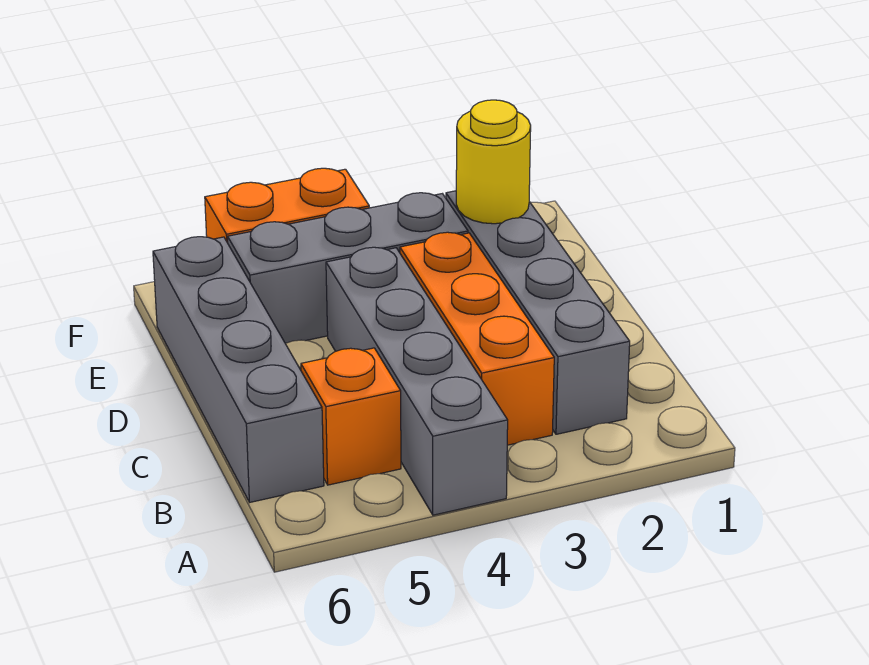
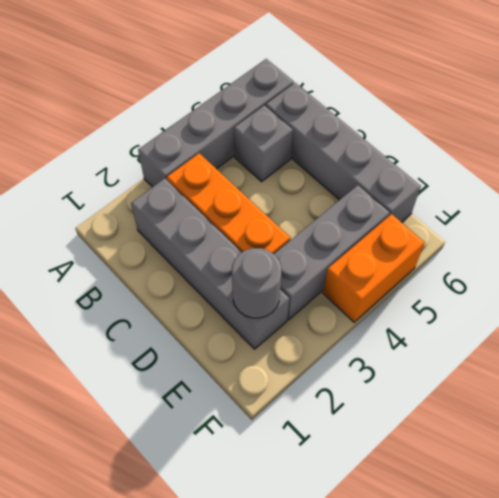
grey 1x4 brick [326,247,508,515] -> grey 1x4 brick turned to [138,59,294,187]
orange 1x1 brick [301,348,401,485] -> grey 1x1 brick [234,105,293,182]
yellow 1x1 round brick [456,100,531,224] -> grey 1x1 round brick [232,248,282,318]

